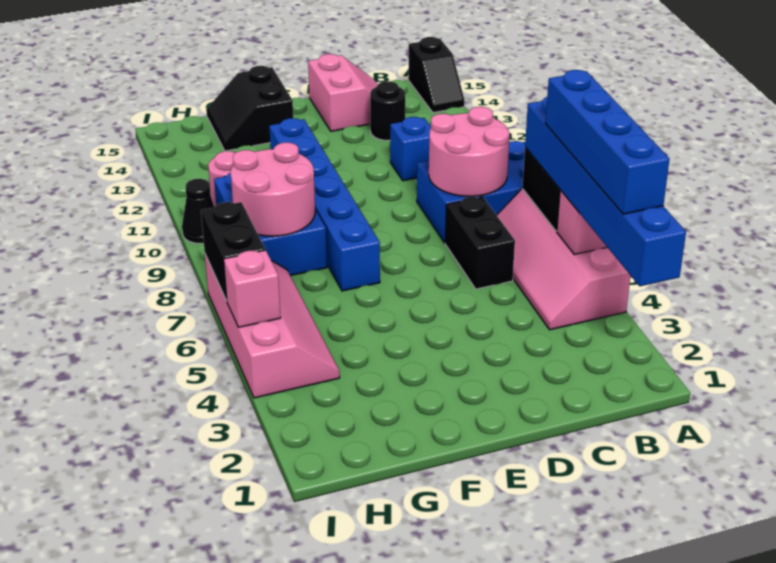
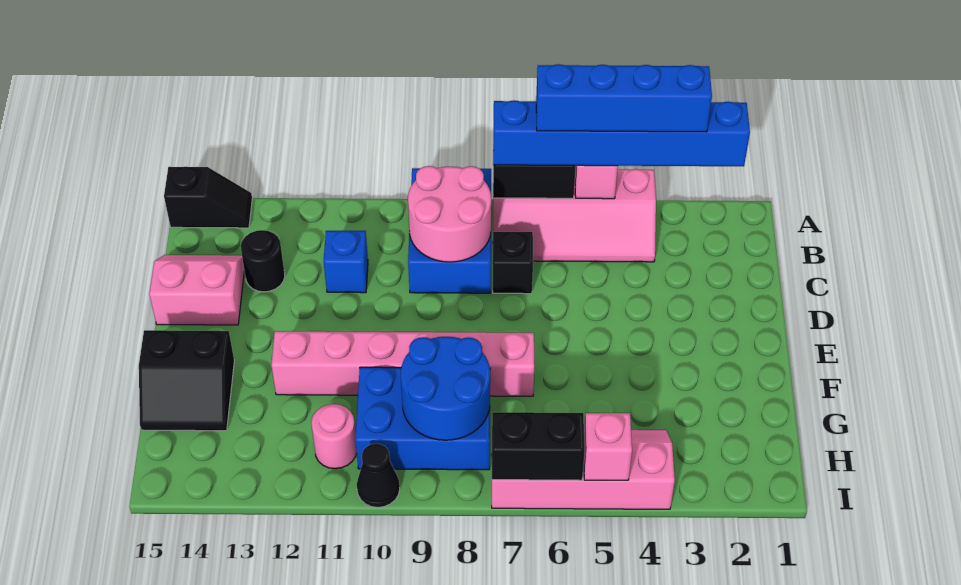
black 1x2 brick [445,197,515,289] -> black 1x1 brick [493,232,533,294]
blue 1x6 brick [269,118,380,291] -> pink 1x6 brick [271,331,534,396]
pink 2x2 round brick [231,143,315,236] -> blue 2x2 round brick [401,337,490,440]

